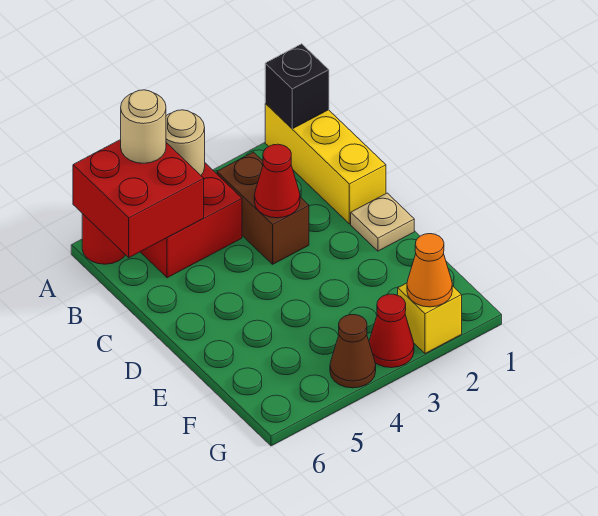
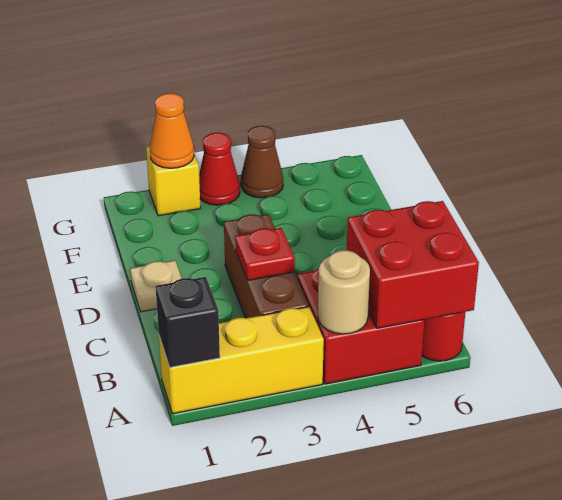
yellow 1x3 brick [265,104,386,224] -> yellow 1x3 brick turned to [159,307,324,414]
tan 1x1 round brick [121,90,166,163] -> none
brown 1x2 brick [217,152,309,264] -> brown 1x3 brick [224,214,309,318]
red 1x1 cone [254,144,300,218] -> red 1x1 plate [235,228,295,280]

